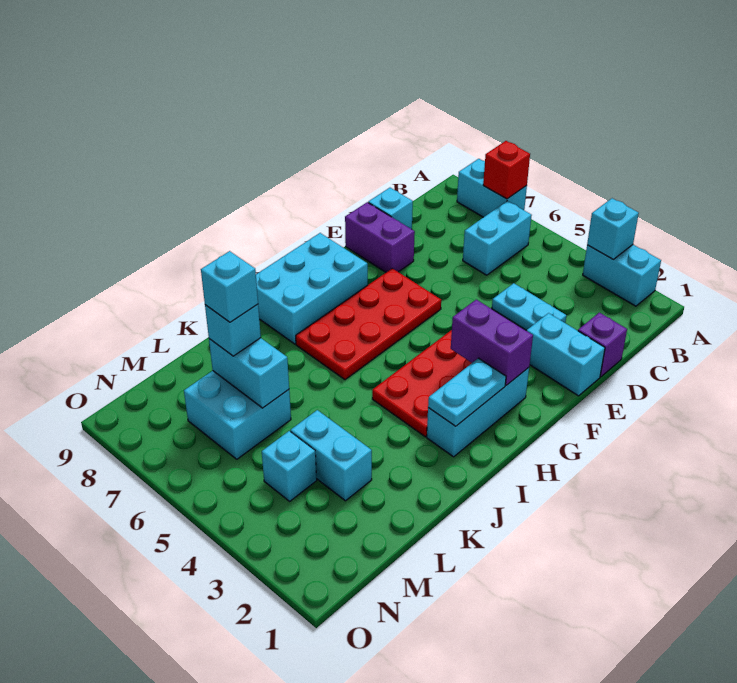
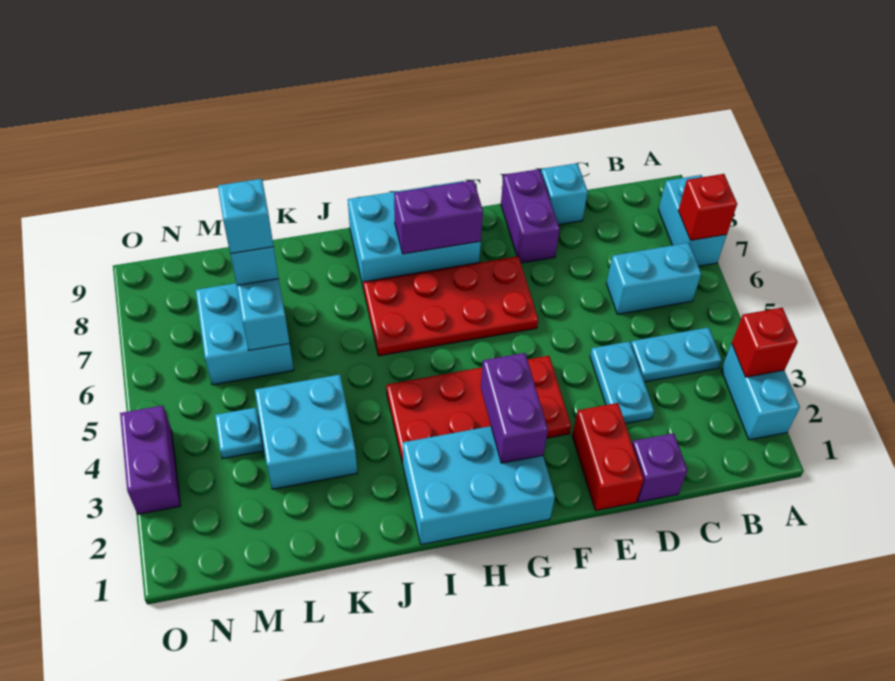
cyan 1x1 brick [587,198,639,259] -> red 1x1 brick [732,308,797,377]
cyan 1x2 brick [527,313,605,396] -> red 1x2 brick [572,403,644,511]
cyan 1x3 brick [427,368,529,457] -> cyan 2x3 brick [403,426,555,545]
none -> purple 1x2 brick [394,180,483,254]
cyan 1x2 plate [428,358,506,426] -> cyan 1x2 plate moved to [631,327,722,382]
cyan 1x2 brick [291,410,372,501] -> cyan 2x2 brick [255,375,357,489]
cyan 1x1 brick [262,431,317,501] -> cyan 1x1 plate [215,408,264,459]
none -> purple 1x2 brick [120,406,180,514]

